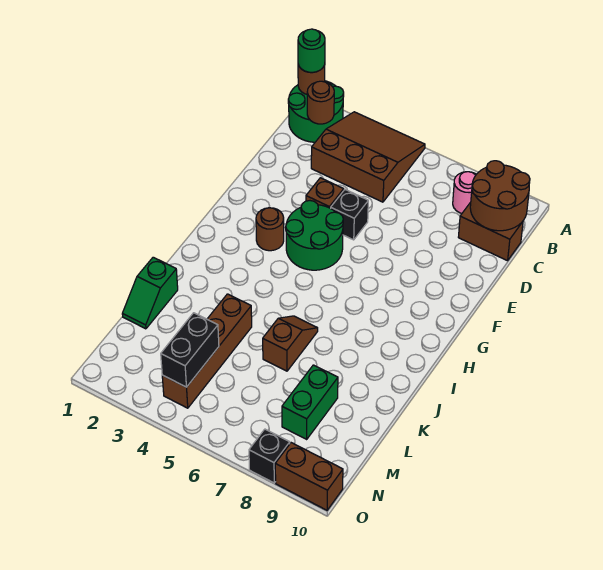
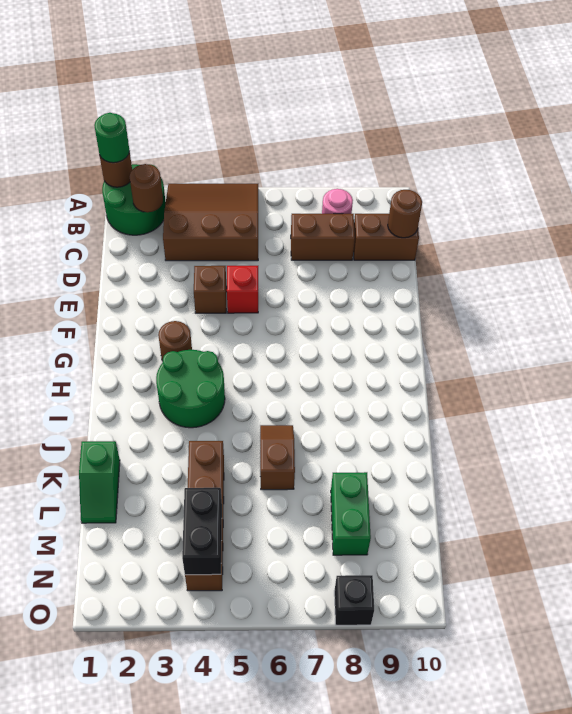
brown 2x2 round brick [470,161,530,231] -> brown 1x1 round brick [388,190,422,238]
black 1x1 brick [331,190,368,240] -> red 1x1 brick [227,266,258,313]
green 2x2 round brick [286,201,343,270] -> green 2x2 round brick moved to [156,350,225,428]
brown 1x2 brick [275,443,343,510] -> brown 1x2 brick moved to [291,214,355,260]

